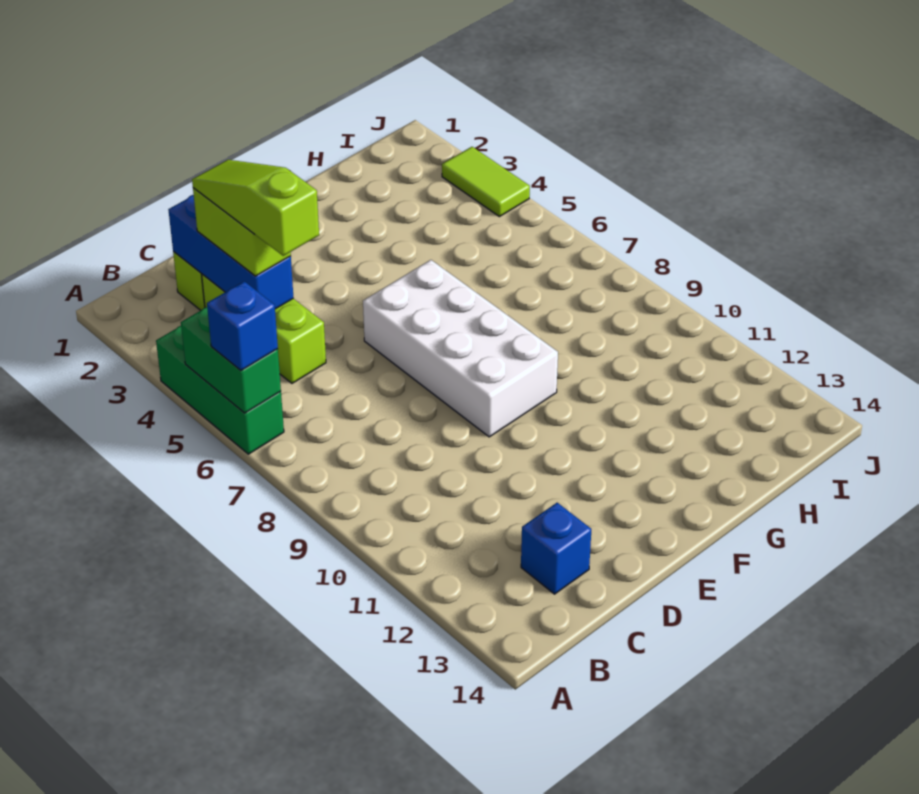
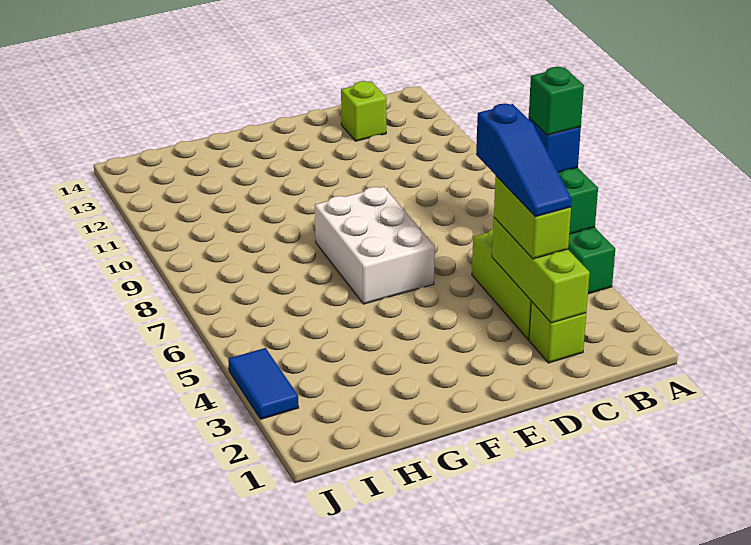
none -> green 1x1 brick [529,67,584,135]
blue 1x3 brick [168,195,293,309] -> lime 1x3 brick [492,218,590,323]
lime 1x3 slope [192,160,319,256] -> blue 1x3 slope [476,104,572,217]
blue 1x1 brick [521,503,591,594] -> lime 1x1 brick [341,81,386,141]
white 2x4 brick [363,260,558,437] -> white 2x3 brick [315,187,435,304]
lime 1x2 tile [442,147,530,217] -> blue 1x2 tile [228,348,299,419]

